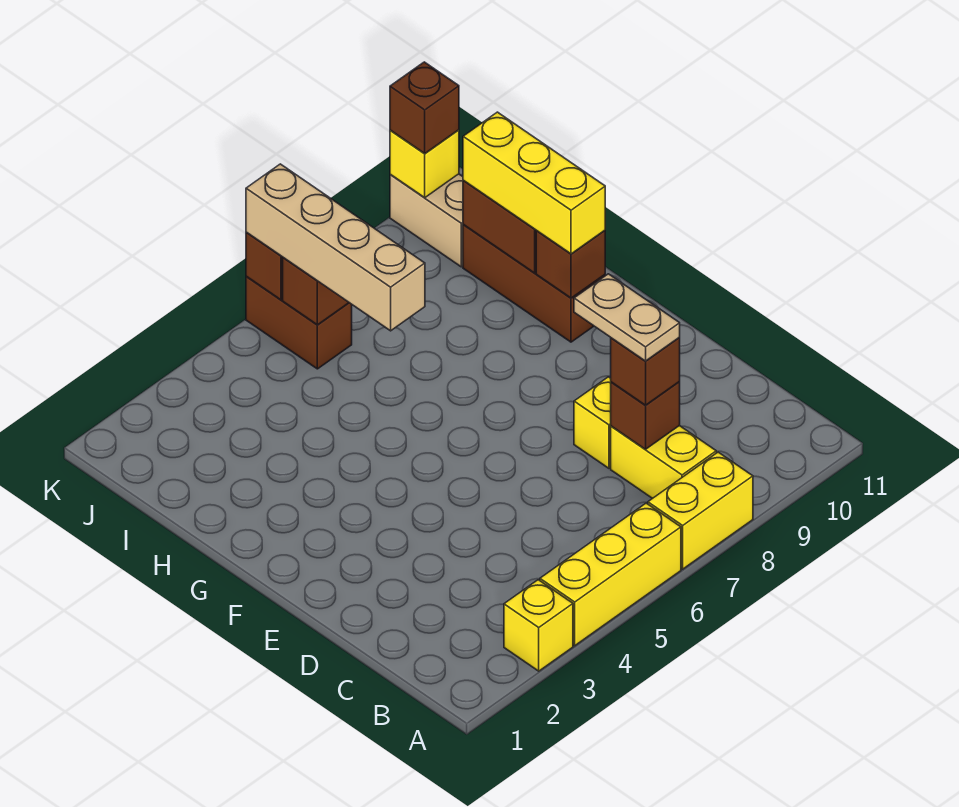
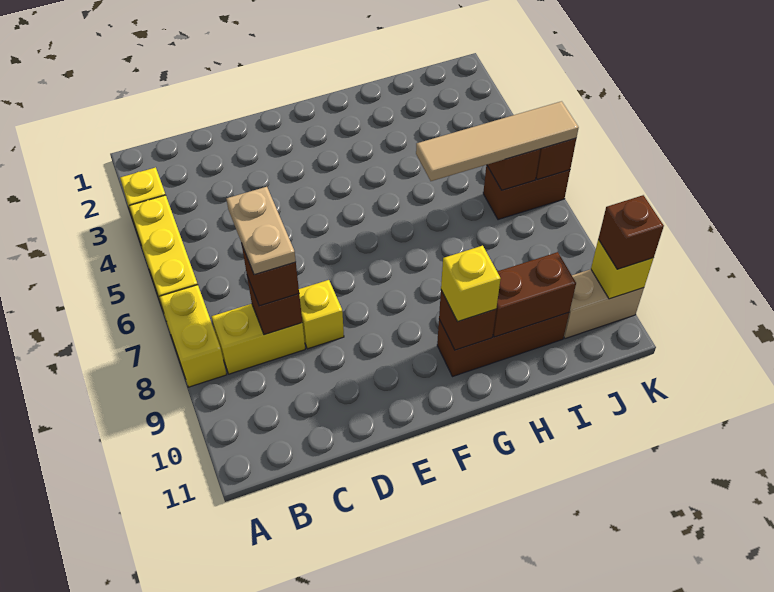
tan 1x2 plate [574,274,680,361] -> tan 1x2 plate turned to [226,187,296,275]
yellow 1x3 brick [463,112,605,254] -> yellow 1x1 brick [441,246,501,322]
tan 1x4 brick [246,164,425,331] -> tan 1x4 tile [416,101,579,181]

